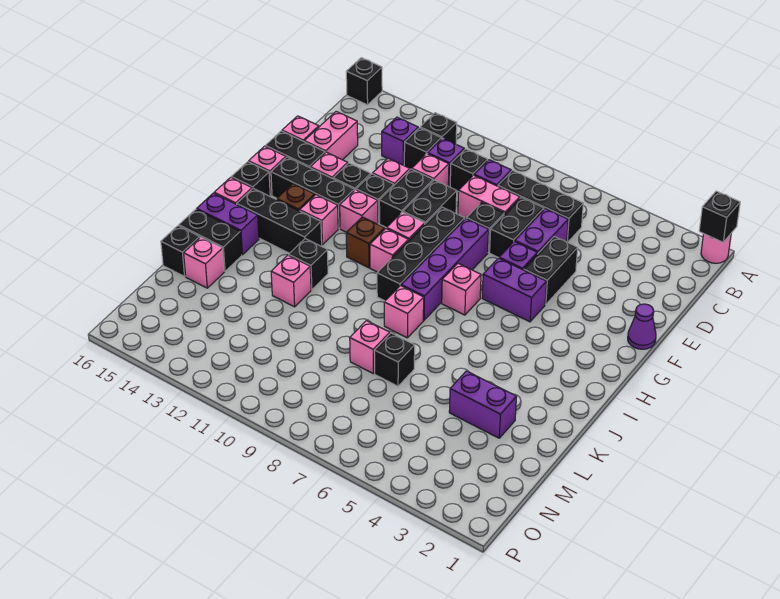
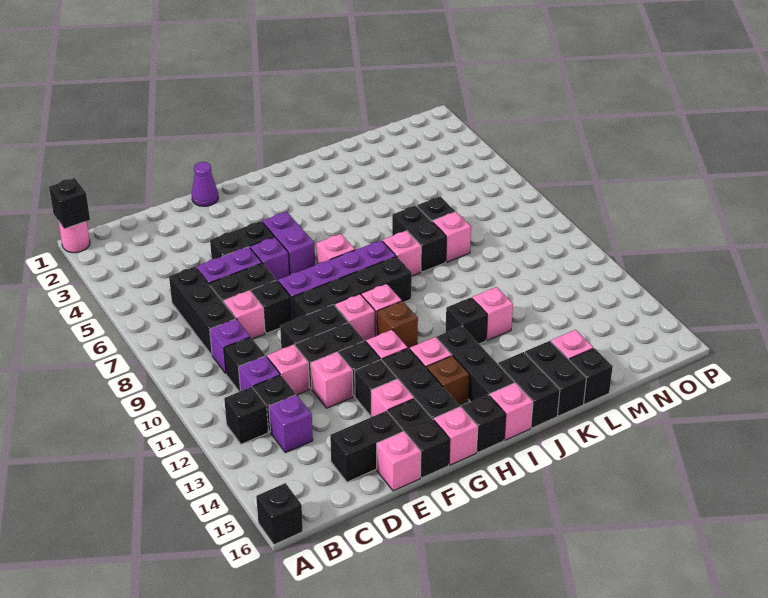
pink 1x2 brick [458,175,520,219] -> pink 1x1 brick [224,291,265,339]
pink 1x2 brick [304,112,358,160] -> black 1x2 brick [330,411,403,482]
purple 1x2 brick [197,193,259,255] -> black 1x2 brick [498,352,560,428]
none -> black 1x2 brick [392,206,446,272]
purple 1x2 brick [449,371,516,438] -> none

